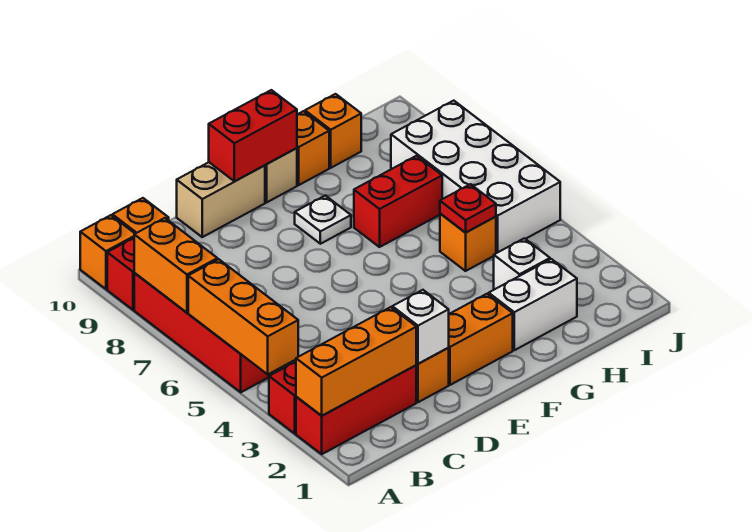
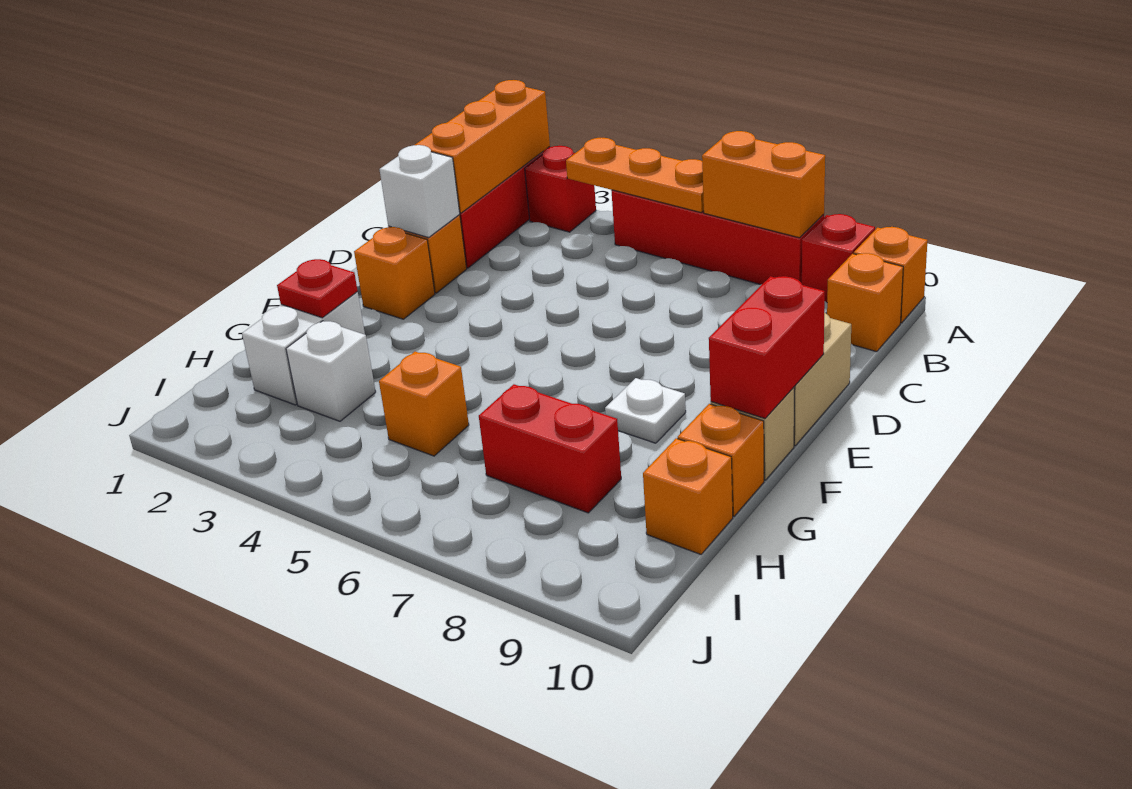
orange 1x3 brick [188,259,298,374] -> orange 1x3 plate [566,138,704,212]
orange 1x2 brick [448,294,513,385] -> orange 1x1 brick [354,227,435,319]
red 1x2 brick [354,156,442,247] -> red 1x2 brick turned to [479,384,621,513]
red 1x1 plate [440,184,496,233] -> red 1x1 plate moved to [277,259,358,318]
white 2x4 brick [391,101,560,253] -> none

